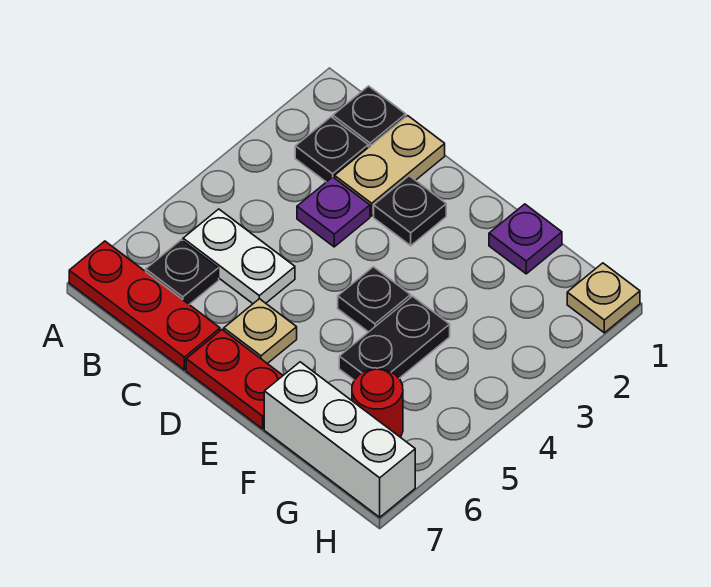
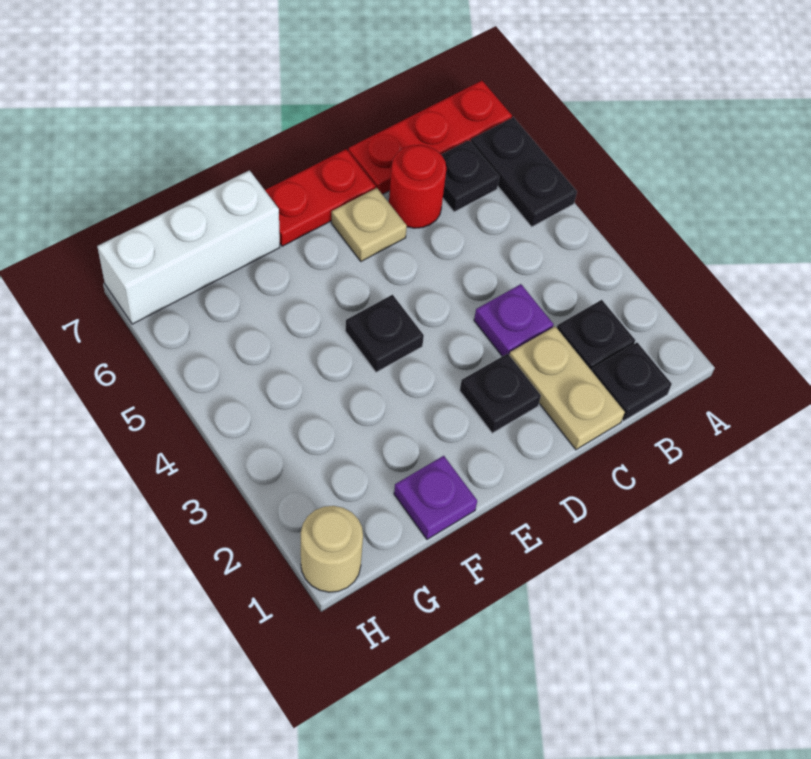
white 1x2 plate [183,209,295,304] -> none
black 1x2 plate [339,296,450,380] -> black 1x2 plate moved to [471,117,577,227]
red 1x1 round brick [352,369,403,437] -> red 1x1 round brick moved to [389,145,446,228]
tan 1x1 plate [567,263,640,333] -> tan 1x1 round brick [301,506,363,592]

